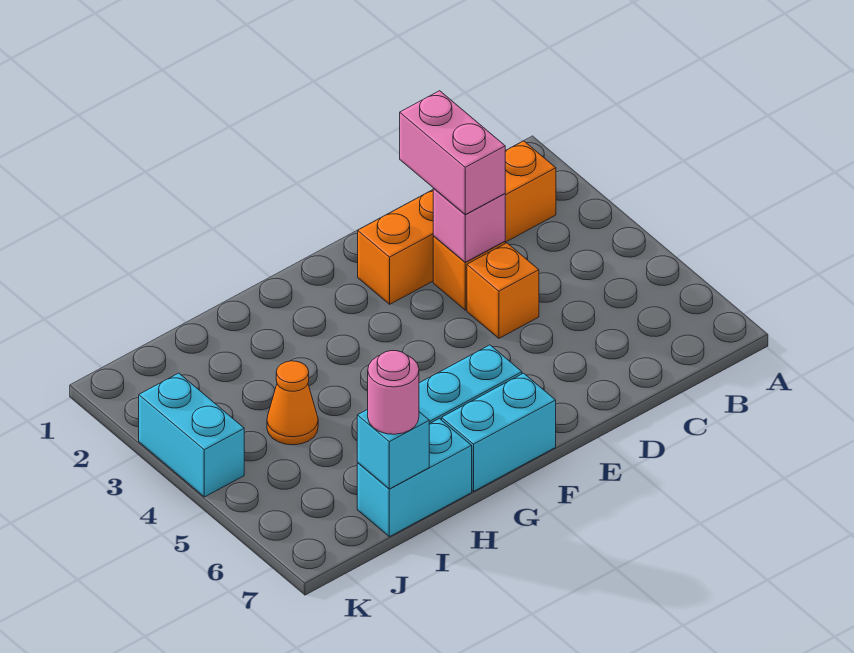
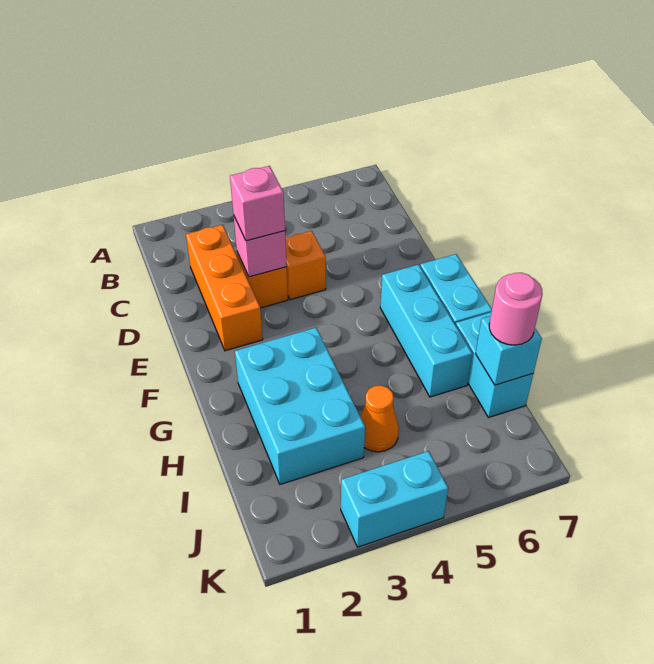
orange 1x4 brick [358,141,556,304] -> orange 1x3 brick [186,225,263,351]
pink 1x2 brick [400,91,506,214] -> pink 1x1 brick [230,166,285,241]
none -> cyan 2x3 brick [235,328,365,484]

